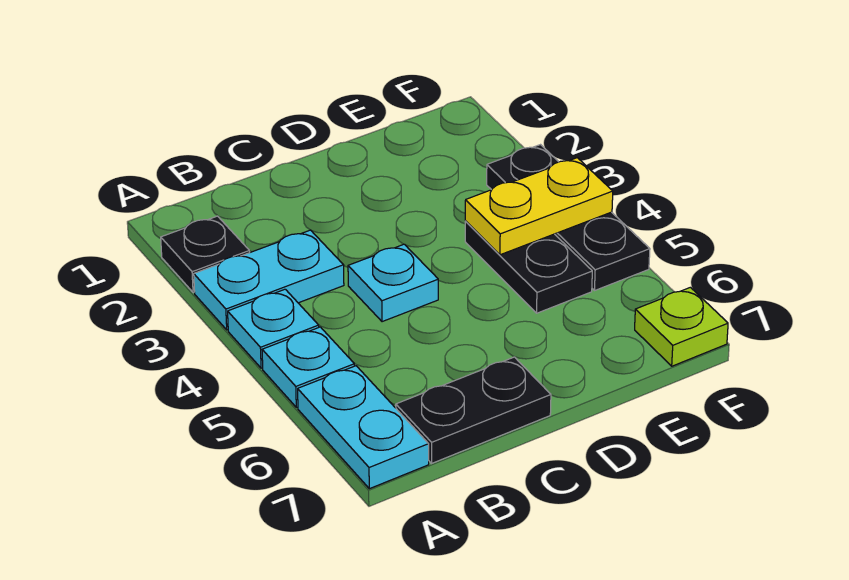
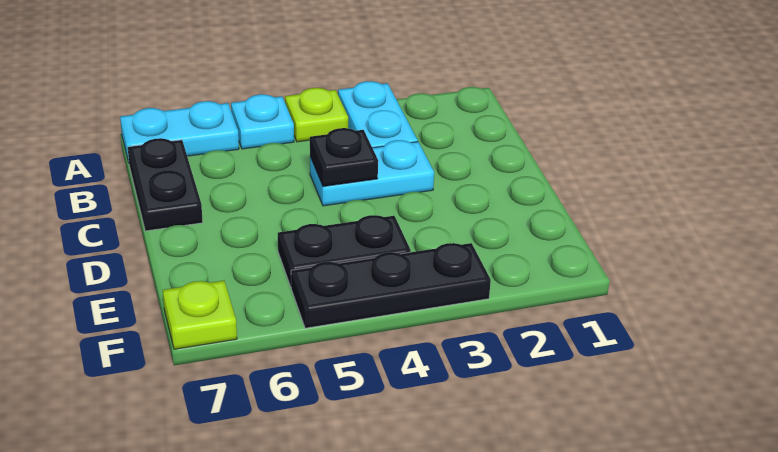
black 1x1 plate [161,216,250,292] -> black 1x1 plate moved to [310,128,378,187]
cyan 1x1 plate [228,289,319,368] -> lime 1x1 plate [285,88,348,142]
cyan 1x1 plate [348,244,438,322] -> cyan 1x2 plate [310,140,434,206]
yellow 1x2 plate [465,158,613,255] -> none

